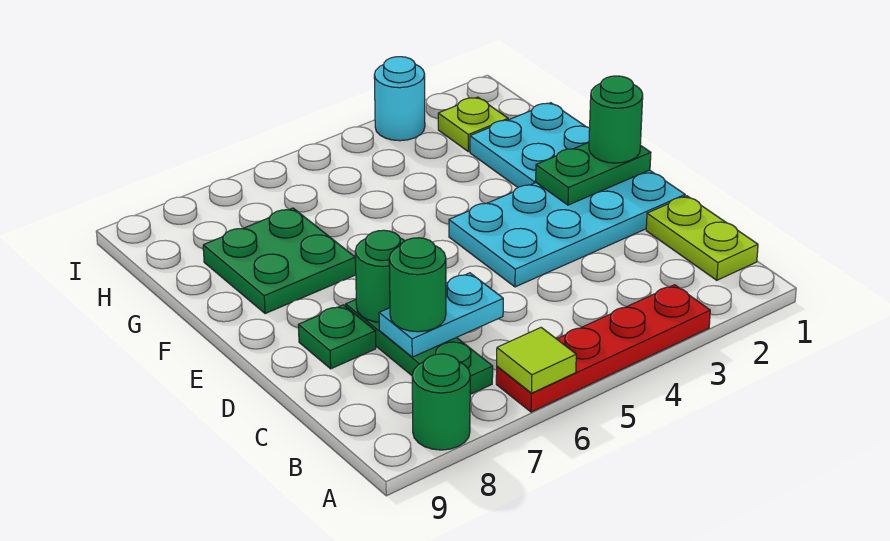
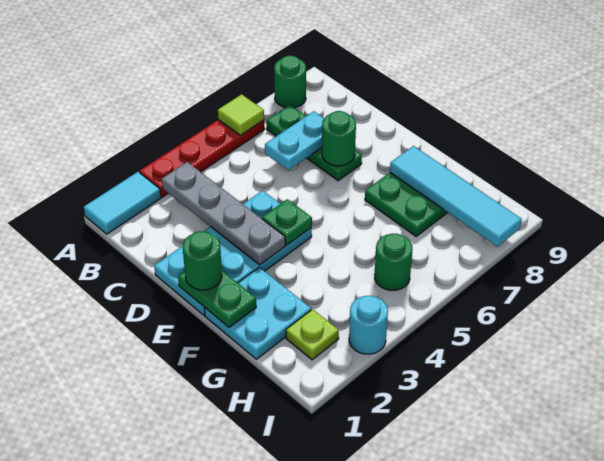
none -> cyan 1x2 tile [84,172,161,234]
lime 1x2 plate [646,196,758,280] -> none
none -> grey 1x4 plate [161,162,285,265]
green 1x1 round brick [389,238,446,332] -> green 1x1 round brick moved to [374,234,413,290]
green 1x1 plate [298,305,376,369] -> green 1x1 plate moved to [262,199,312,245]
green 1x2 plate [536,142,651,205] -> green 1x2 plate turned to [178,271,256,327]
none -> cyan 1x4 tile [390,146,522,247]

